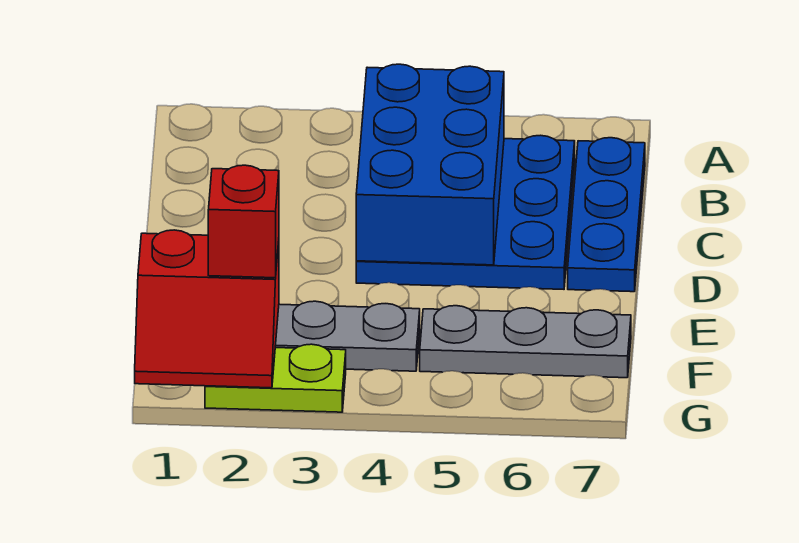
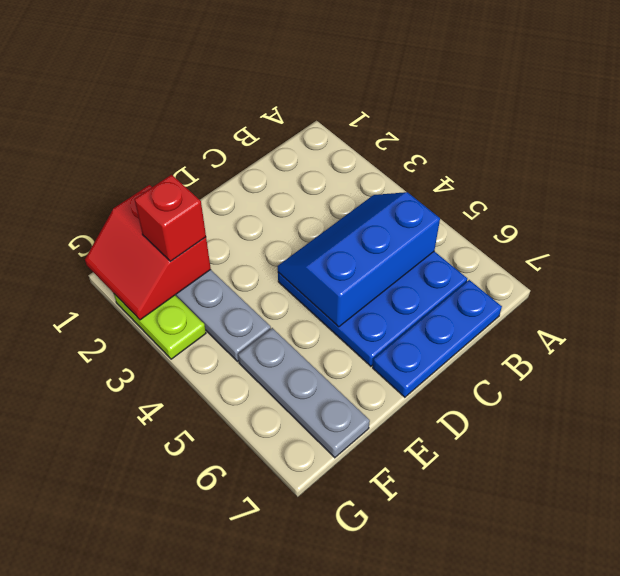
blue 2x3 brick [356,64,504,265] -> blue 2x3 slope [278,192,440,327]

